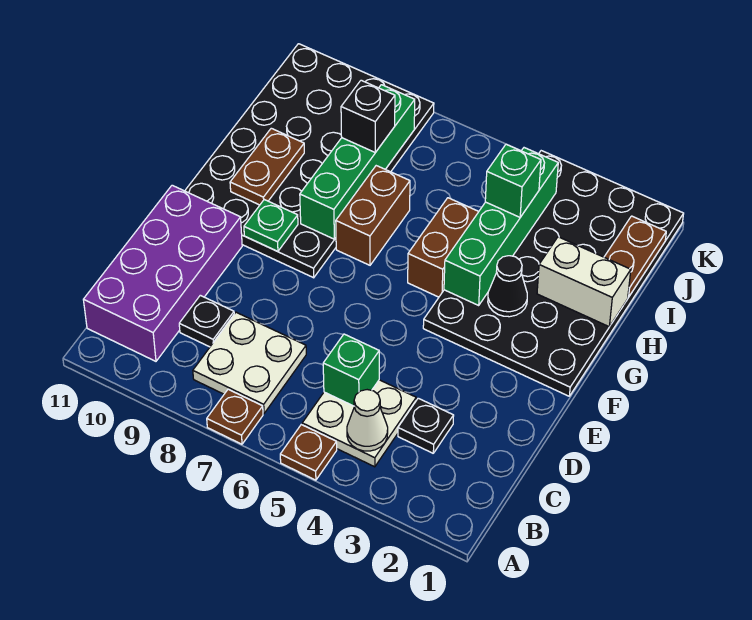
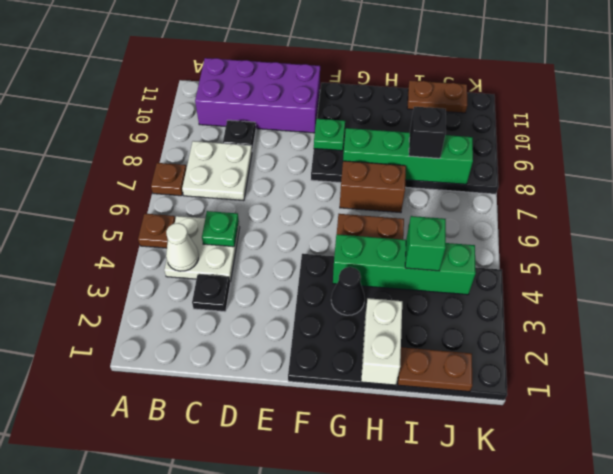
green 1x1 brick [323,334,379,406] -> green 1x1 plate [202,211,239,247]
brown 1x2 plate [230,128,304,205] -> brown 1x2 plate moved to [407,80,467,113]

